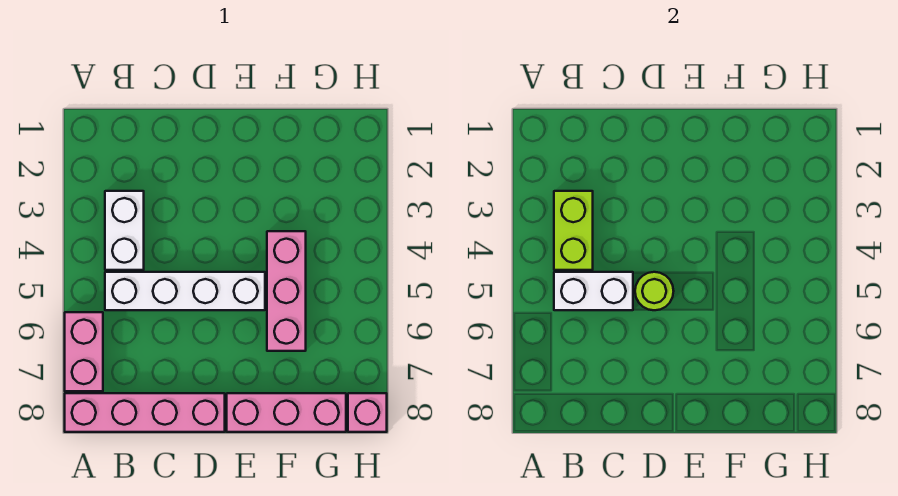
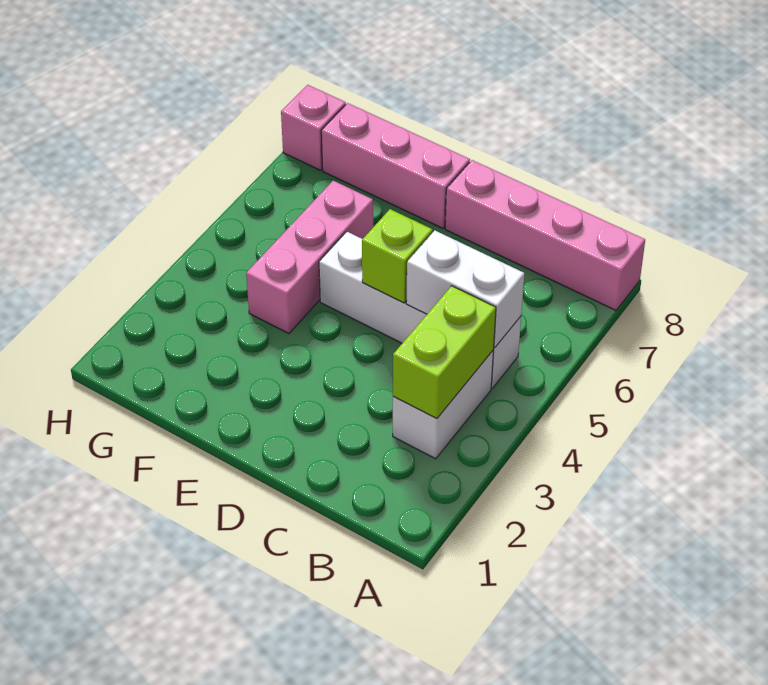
pink 1x2 brick [65,312,103,391] -> none
lime 1x1 round brick [635,272,674,310] -> lime 1x1 brick [362,209,433,303]

